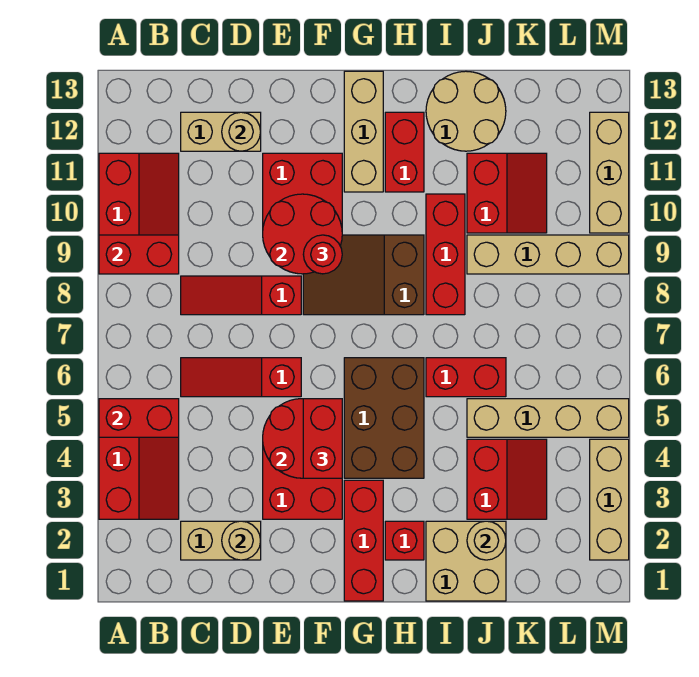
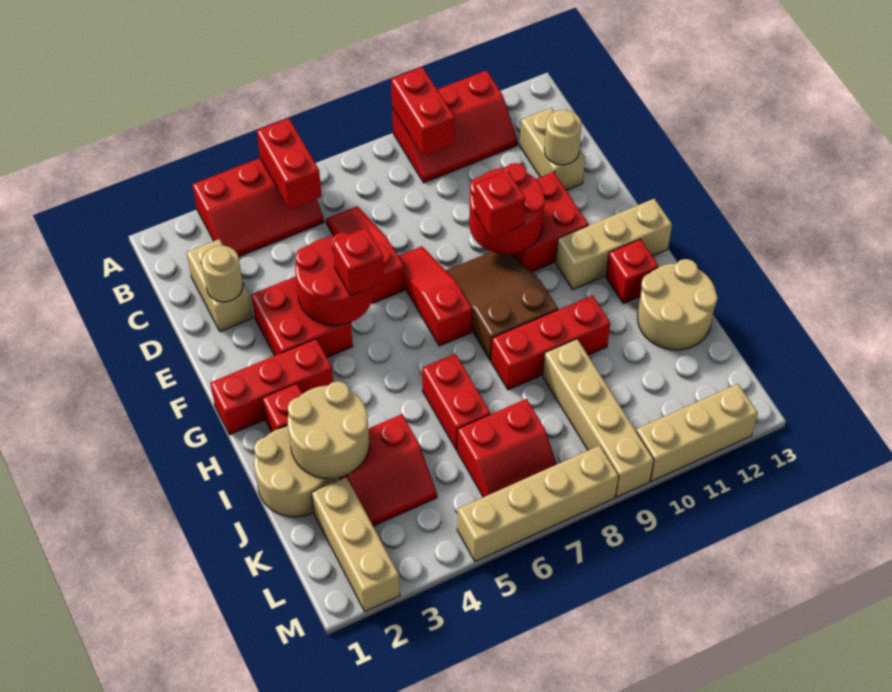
red 1x3 slope [181,276,301,315] -> red 1x3 slope moved to [398,246,472,346]
red 1x2 brick [303,399,342,478] -> red 1x1 brick [333,228,384,296]
red 1x1 round brick [303,235,342,274] -> red 1x1 brick [474,171,525,238]
brown 2x3 brick [344,358,424,478] -> none
red 1x2 brick [385,112,424,192] -> red 1x1 brick [606,239,658,304]
tan 2x2 brick [426,521,506,601] -> tan 2x2 round brick [254,426,335,517]
tan 1x1 round brick [467,521,506,560] -> tan 2x2 round brick [288,381,369,479]
tan 1x4 brick [467,399,629,437] -> tan 1x4 brick turned to [457,445,619,561]
red 2x2 slope [467,153,547,233] -> red 2x2 slope moved to [457,399,557,497]
tan 1x3 brick [590,439,629,560] -> tan 1x3 brick turned to [312,477,400,611]

